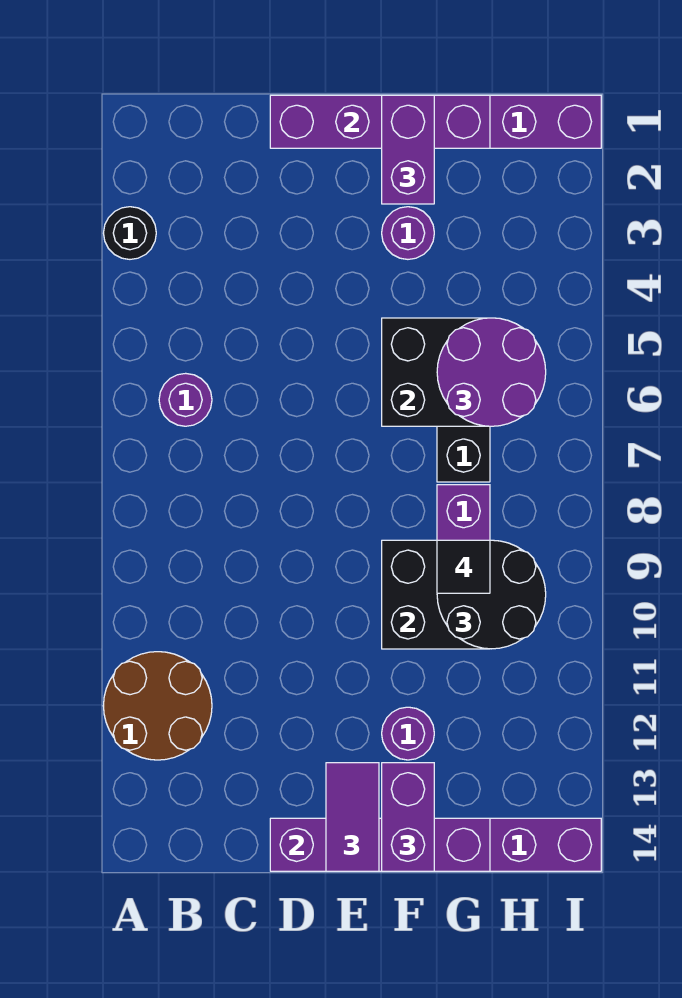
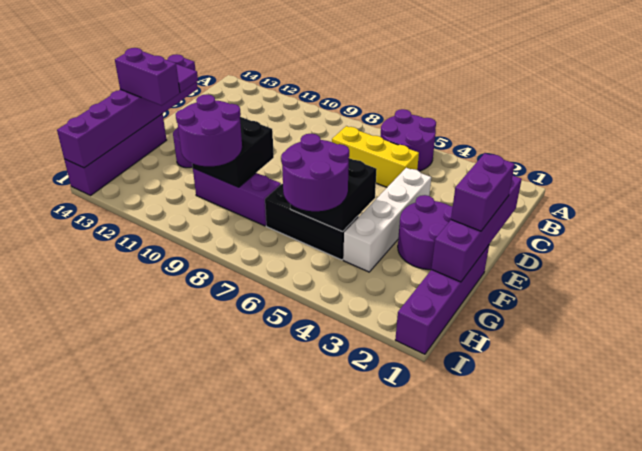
black 1x1 round brick [104,207,156,259] -> none
brown 2x2 round brick [103,652,212,760] -> none
purple 1x1 round brick [159,373,212,426] -> purple 2x2 round brick [380,109,436,171]
none -> yellow 1x3 brick [332,126,419,187]
none -> white 1x4 brick [343,168,431,272]
purple 1x4 brick [270,818,490,871] -> purple 1x6 brick [57,54,198,168]
purple 1x2 brick [382,95,434,204] -> purple 1x2 brick turned to [451,153,515,231]
purple 1x1 round brick [382,207,434,259] -> purple 2x2 round brick [398,195,453,270]
black 2x2 round brick [437,540,546,649] -> purple 2x2 round brick [176,94,242,166]
black 1x1 tile [437,540,490,593] -> none

